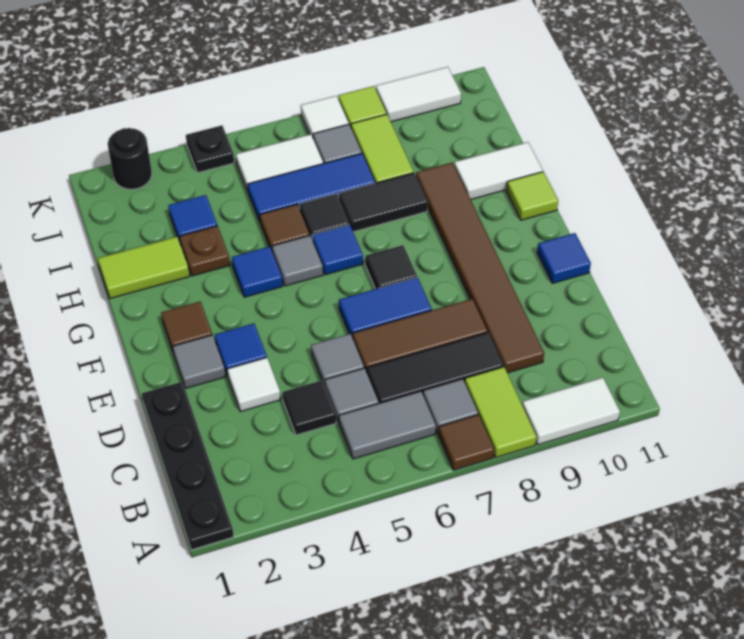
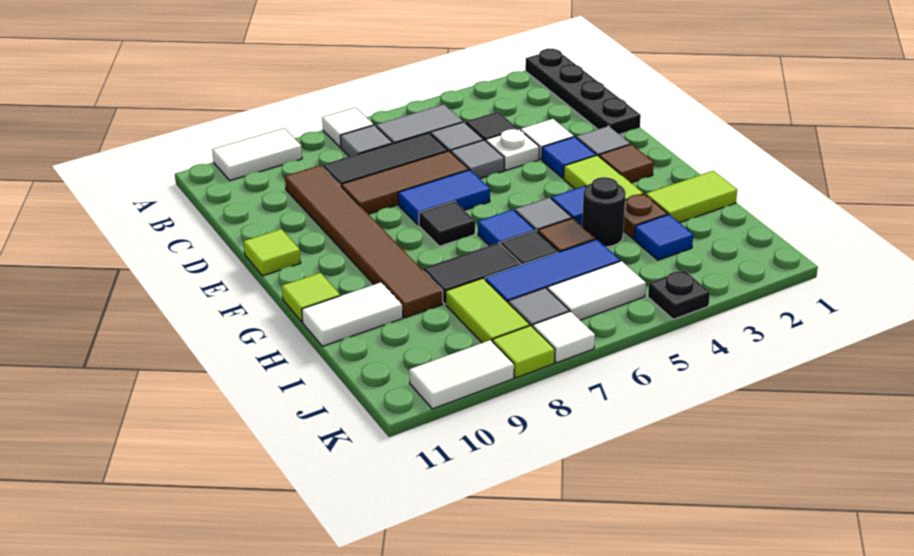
brown 1x1 tile [438,415,494,470] -> white 1x1 tile [322,108,373,148]
lime 1x2 tile [465,367,537,457] -> lime 1x2 tile moved to [564,155,643,200]
none -> white 1x1 plate [486,129,539,170]
blue 1x1 tile [537,233,591,283] -> lime 1x1 tile [244,229,301,276]
black 1x1 round brick [108,128,152,189] -> black 1x1 round brick moved to [582,177,626,247]

